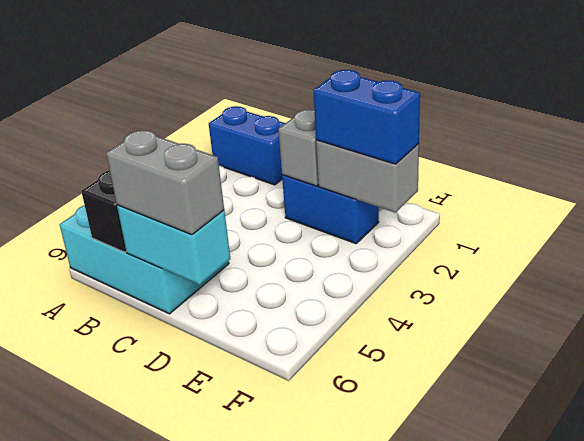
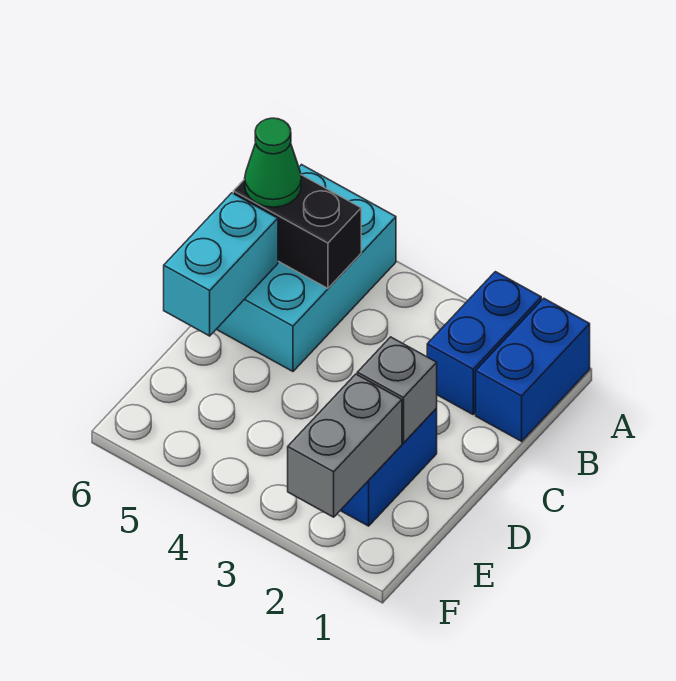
none -> green 1x1 cone [245,118,301,207]
grey 1x2 brick [106,130,224,235] -> none
blue 1x2 brick [313,70,420,164] -> blue 1x2 brick moved to [427,272,541,414]

